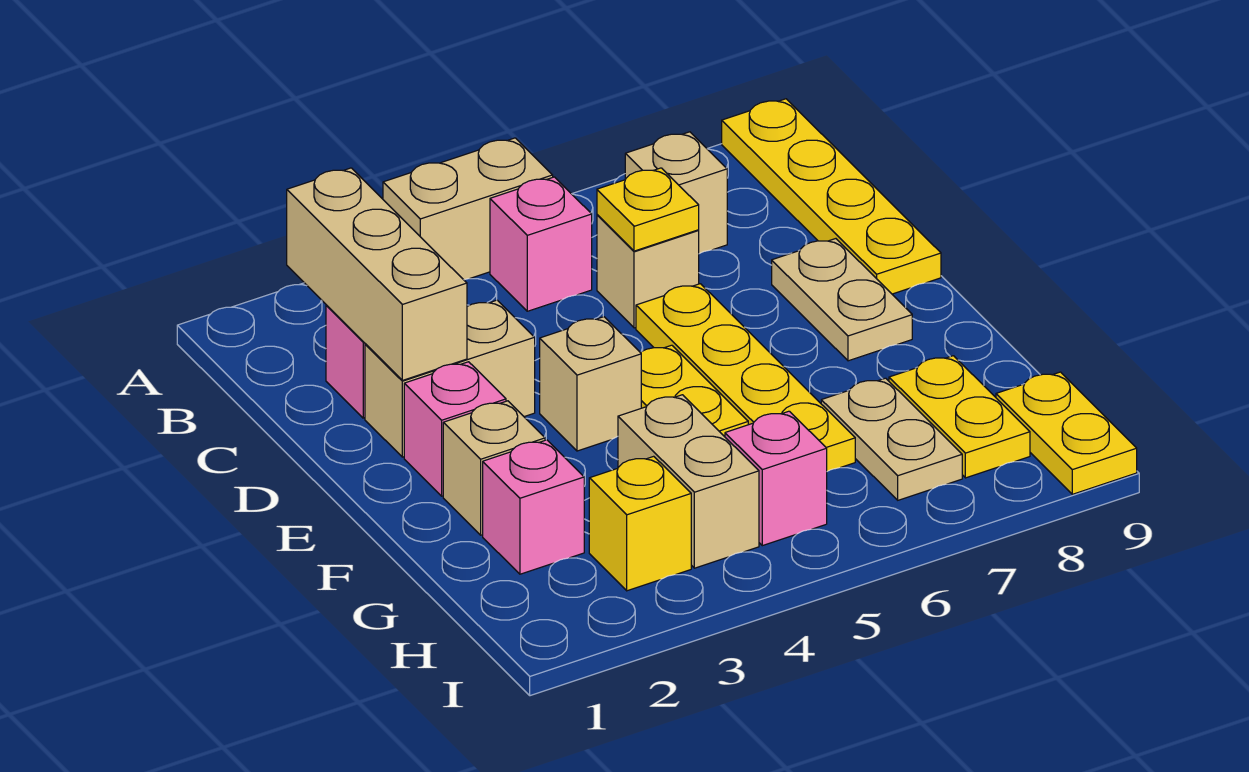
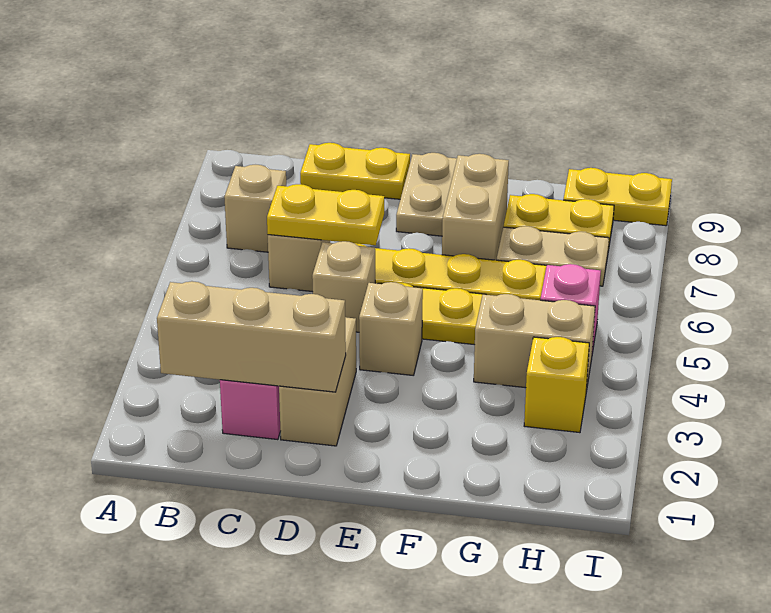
tan 1x2 brick [383,138,553,280] -> tan 1x2 brick moved to [442,154,509,260]
yellow 1x4 plate [722,99,941,294] -> yellow 1x2 plate [300,143,410,199]
pink 1x1 brick [490,177,592,311] -> none
yellow 1x1 plate [597,168,699,251] -> yellow 1x2 plate [267,184,384,245]
tan 1x2 plate [772,239,912,361] -> tan 1x2 plate turned to [396,153,457,236]
pink 1x1 brick [404,362,506,496] -> none
tan 1x1 brick [443,401,545,535] -> tan 1x1 brick moved to [312,241,375,332]
pink 1x1 brick [483,440,584,574] -> none

